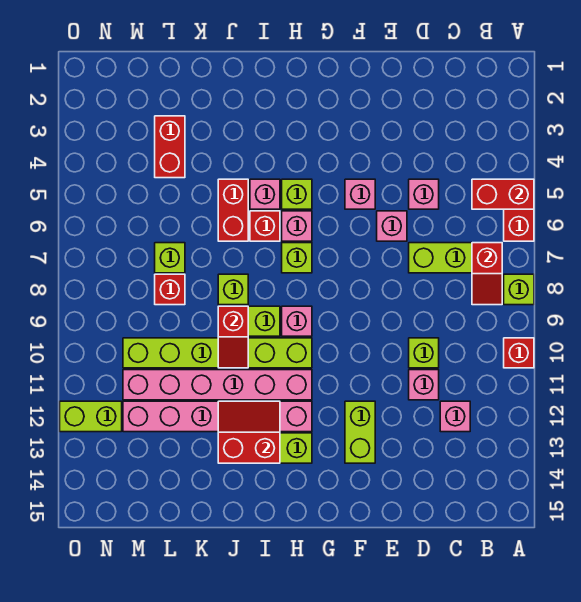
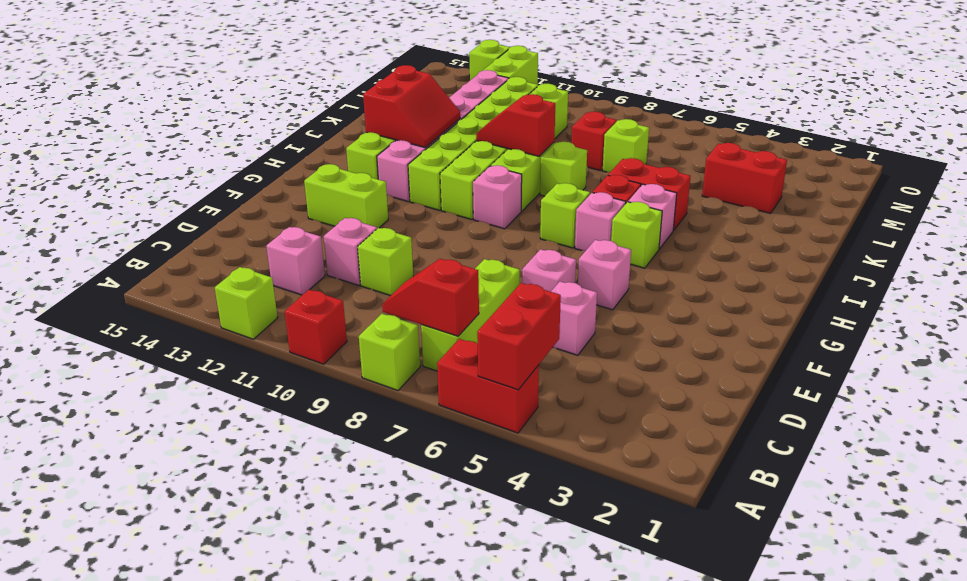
none -> lime 1x1 brick [215,267,278,339]
pink 1x6 brick [123,370,312,400] -> lime 1x6 brick [408,77,538,210]
none -> lime 1x1 brick [469,40,510,80]

